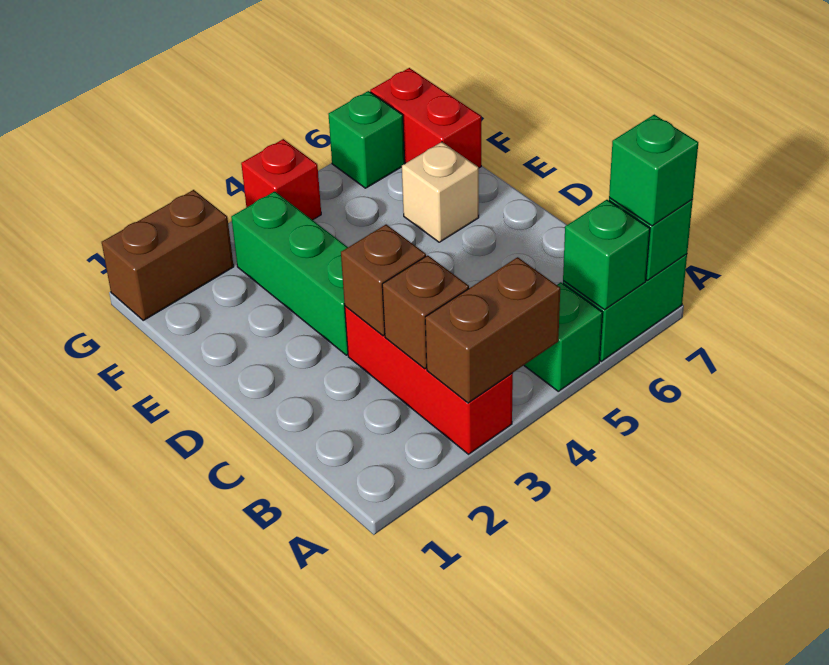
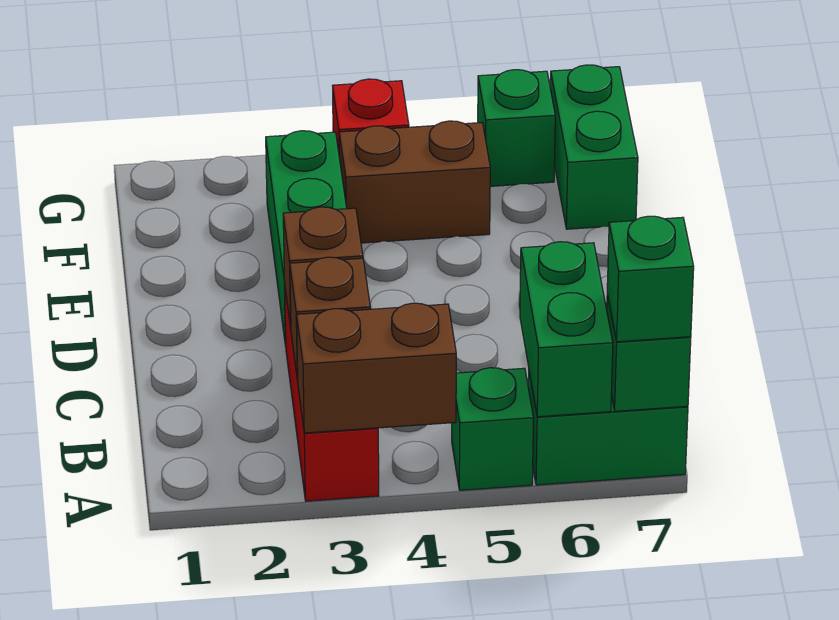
green 1x1 brick [563,200,650,310] -> green 1x2 brick [520,242,613,417]
tan 1x1 brick [402,142,479,242] -> none
red 1x2 brick [370,68,481,168] -> green 1x2 brick [550,65,638,229]
brown 1x2 brick [102,190,234,320] -> brown 1x2 brick moved to [339,121,490,243]

